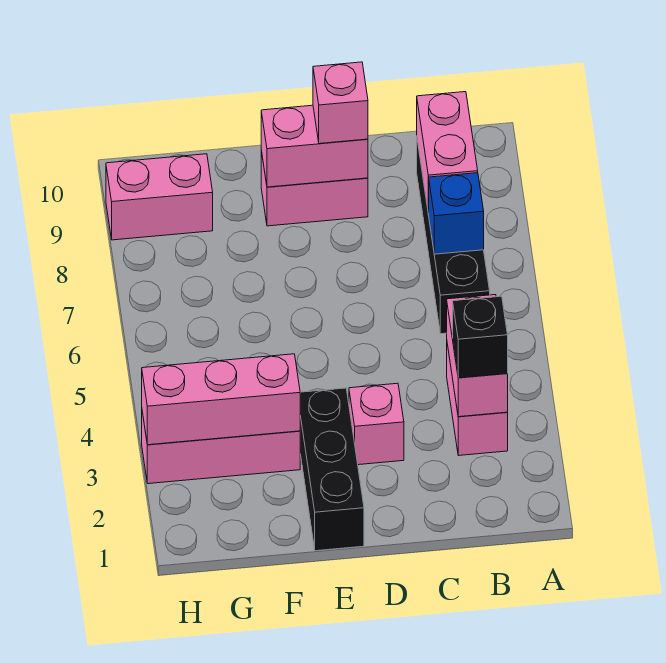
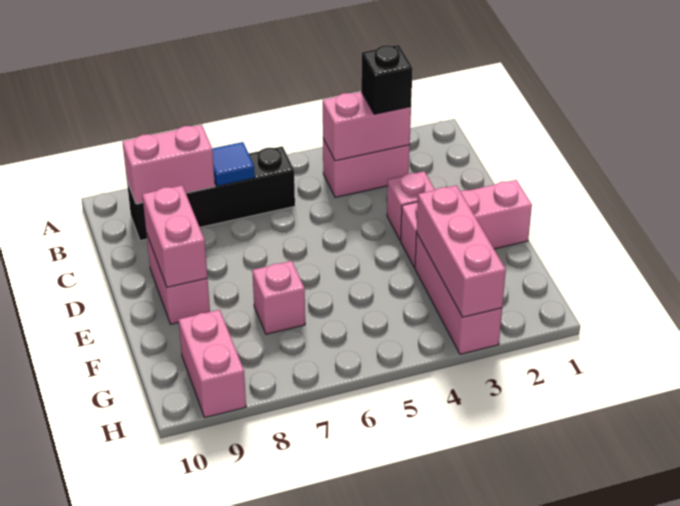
blue 1x1 brick [428,173,484,254] -> blue 1x1 tile [212,142,255,186]
pink 1x1 brick [313,62,368,144] -> pink 1x1 brick moved to [252,261,305,334]
black 1x3 brick [300,388,364,551] -> pink 1x3 brick [401,180,532,268]

